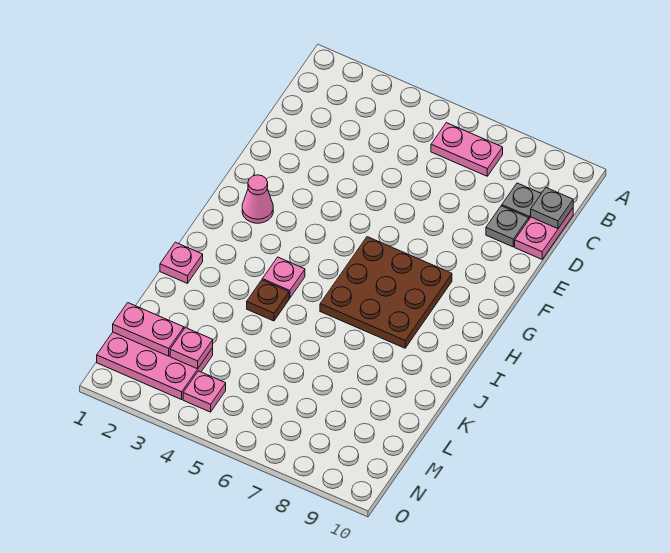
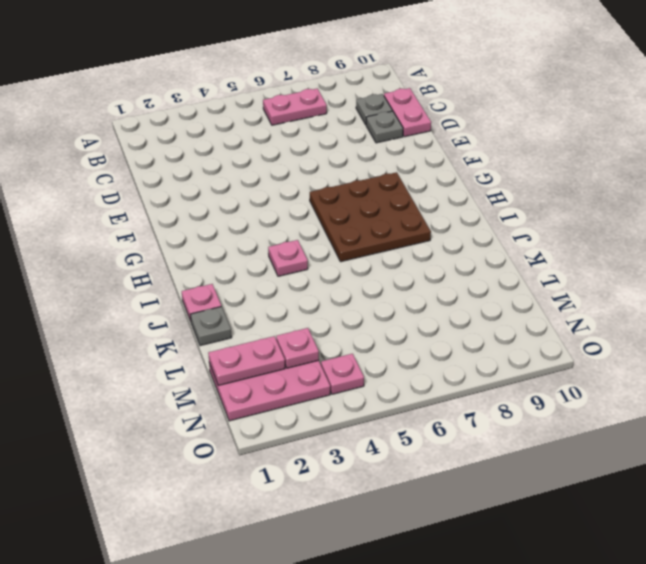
grey 1x1 plate [531,188,573,229] -> grey 1x1 plate moved to [190,306,232,346]
pink 1x1 cone [242,175,273,223] -> none
brown 1x1 plate [247,280,289,321] -> none

